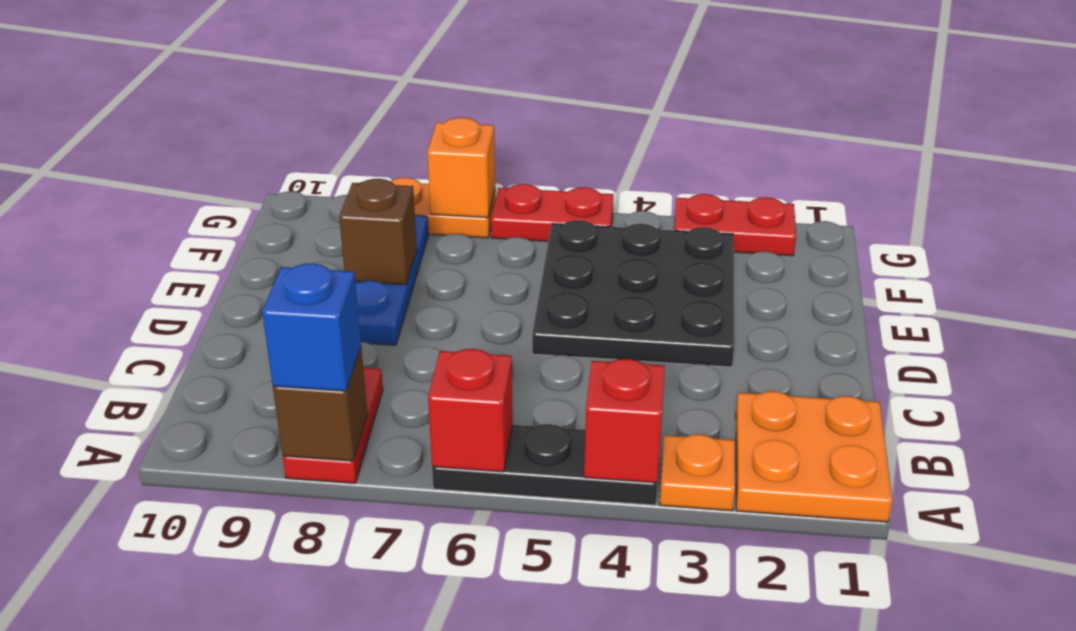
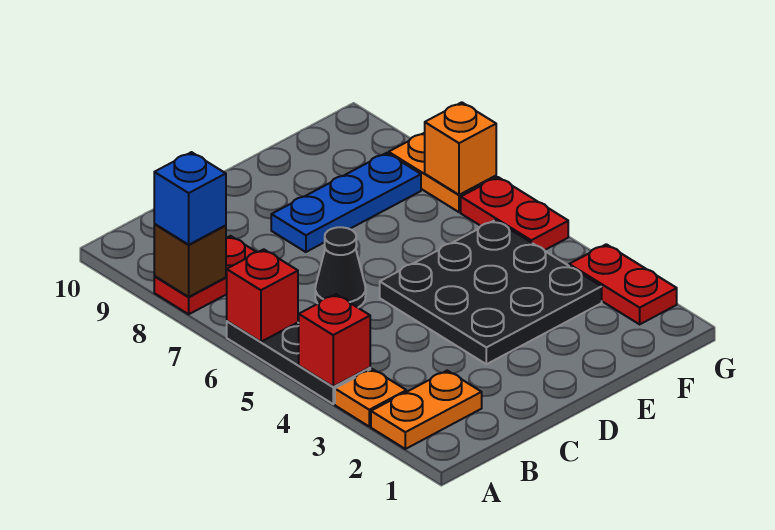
orange 2x2 plate [736,391,892,522] -> orange 1x2 plate [371,371,482,449]
none -> black 1x1 cone [315,227,366,307]
brown 1x1 brick [339,179,417,285] -> none

